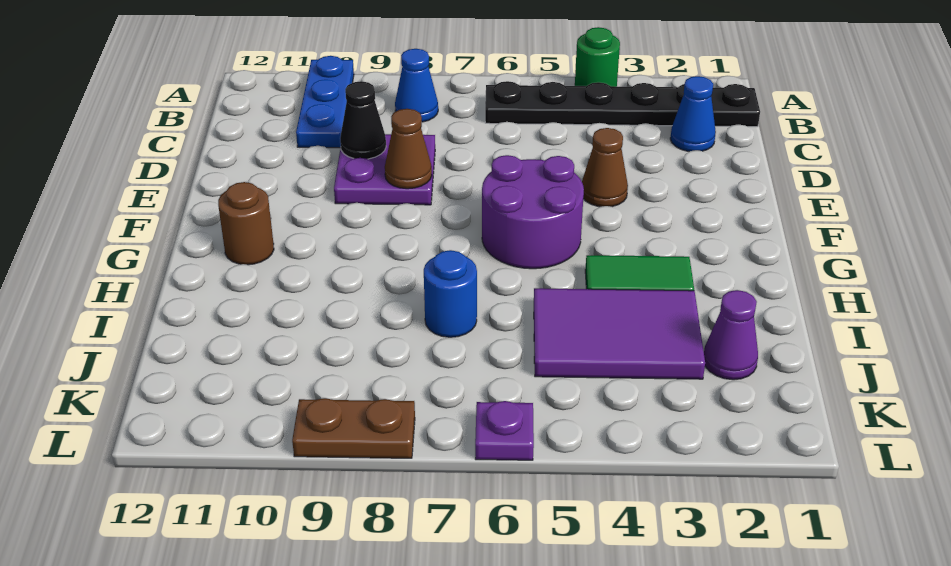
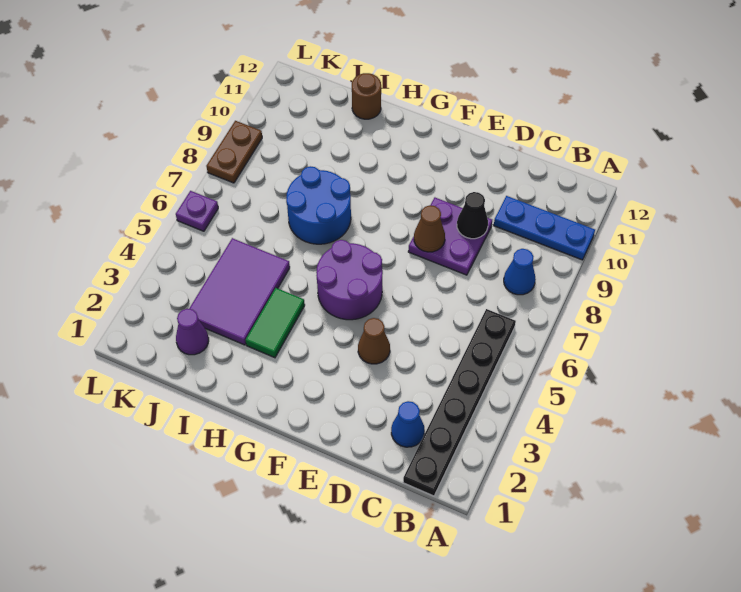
green 1x1 round brick [575,27,620,87] -> none
brown 1x1 round brick [218,182,274,265] -> brown 1x1 round brick moved to [352,73,381,119]
blue 1x1 round brick [424,250,477,337] -> blue 2x2 round brick [286,166,351,244]

